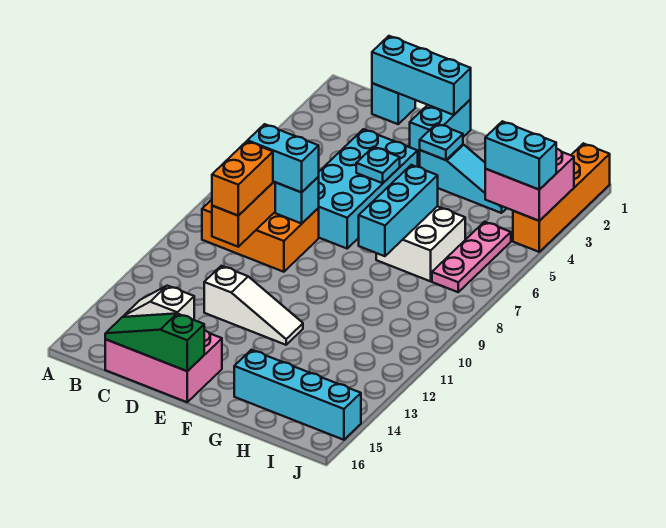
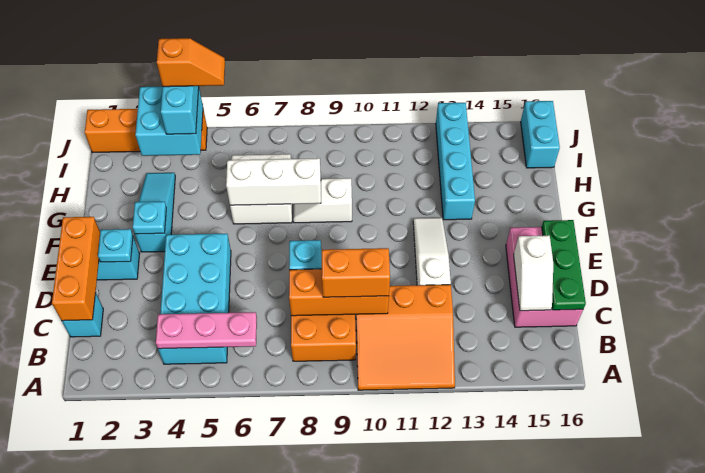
none -> orange 3x3 slope [356,285,455,390]
cyan 1x3 brick [372,36,471,115] -> orange 1x3 brick [52,217,100,321]
cyan 1x2 brick [248,124,319,192] -> cyan 1x2 brick moved to [521,101,560,168]
green 1x3 slope [105,313,204,371] -> green 1x3 plate [542,220,586,310]
cyan 2x4 brick [318,129,418,248] -> cyan 2x4 brick turned to [158,234,231,364]
cyan 1x1 plate [356,147,400,183] -> cyan 1x1 plate moved to [98,229,133,262]
cyan 1x3 brick [359,165,438,256] -> white 1x3 brick [226,158,321,205]
none -> white 1x2 slope [293,178,352,223]
cyan 1x4 brick [234,350,361,440] -> cyan 1x4 brick moved to [436,103,475,220]
pink 2x2 brick [485,149,574,221] -> cyan 2x2 brick [135,87,203,156]
pink 1x3 plate [432,222,511,292] -> pink 1x3 plate moved to [156,312,257,349]
none -> orange 1x2 slope [157,38,225,87]

